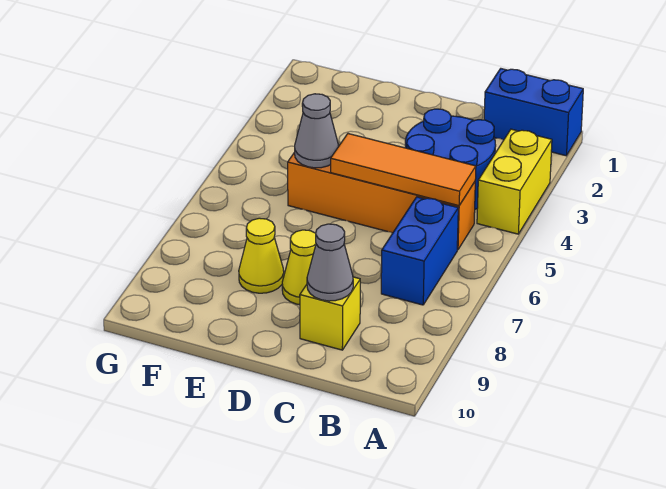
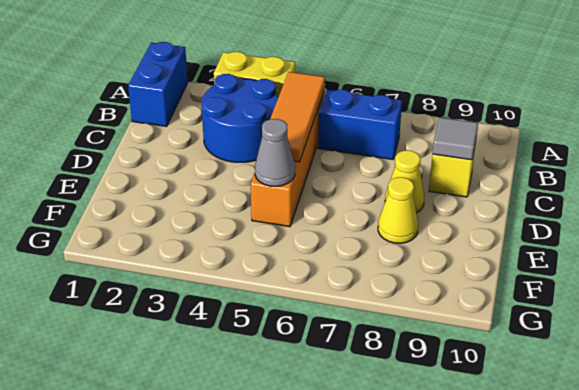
grey 1x1 cone [307,224,353,301] -> grey 1x1 tile [433,117,478,160]

